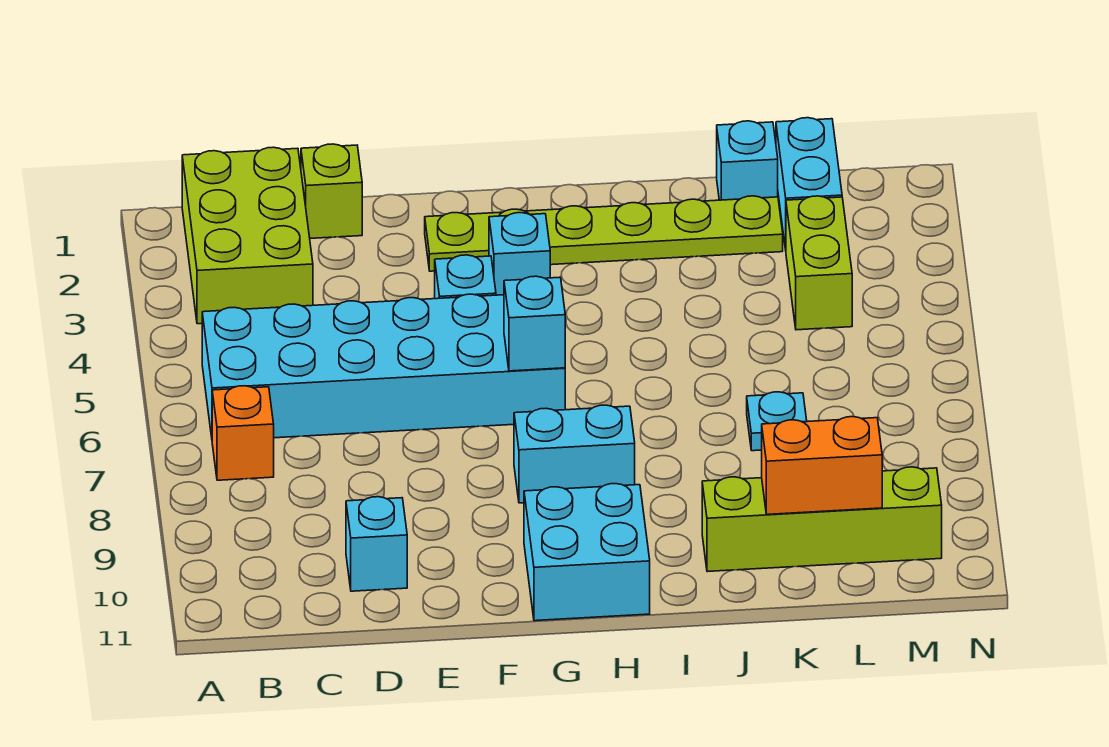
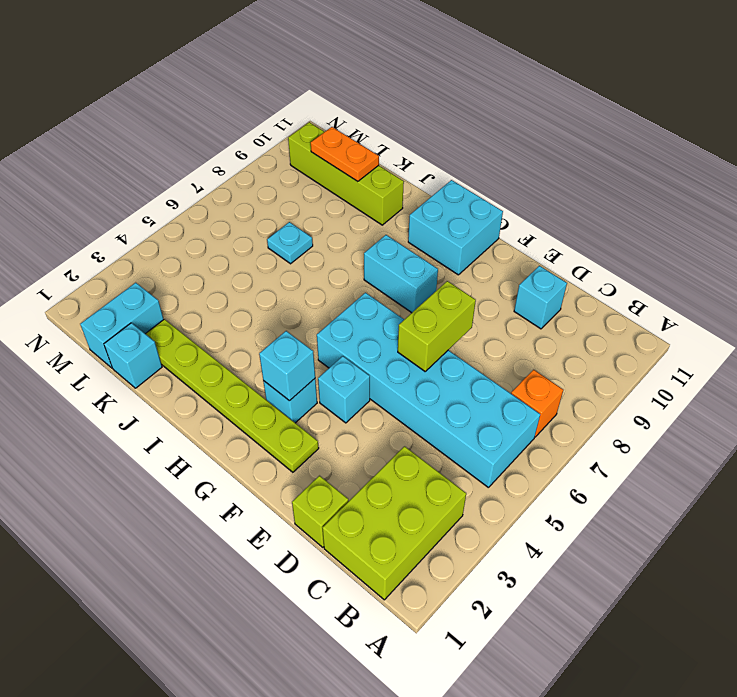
cyan 1x1 brick [504,276,565,371] -> cyan 1x1 brick moved to [259,331,315,401]
orange 1x2 brick [762,417,882,514] -> orange 1x2 plate [311,127,379,181]
lime 1x2 brick [786,196,852,330] -> lime 1x2 brick moved to [398,281,476,371]

